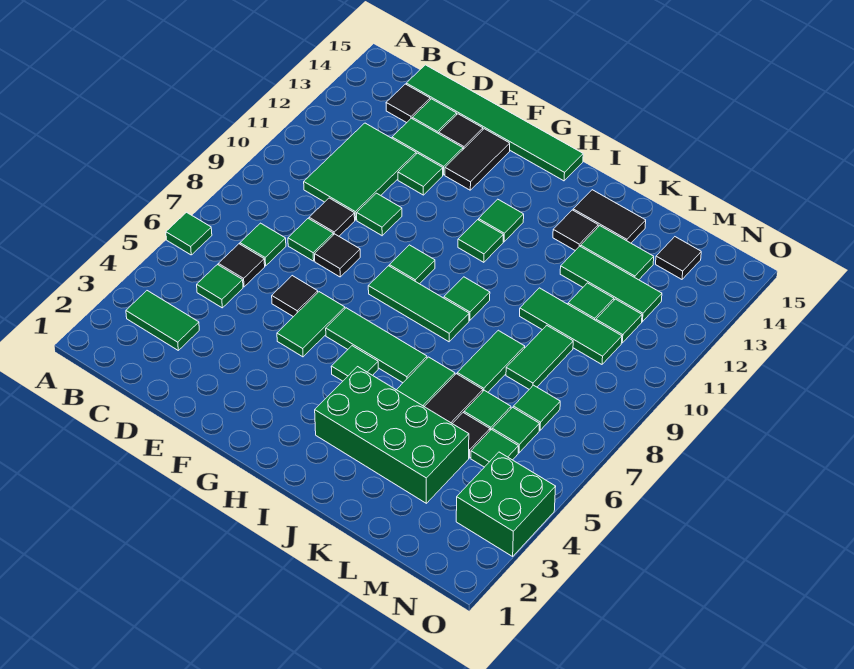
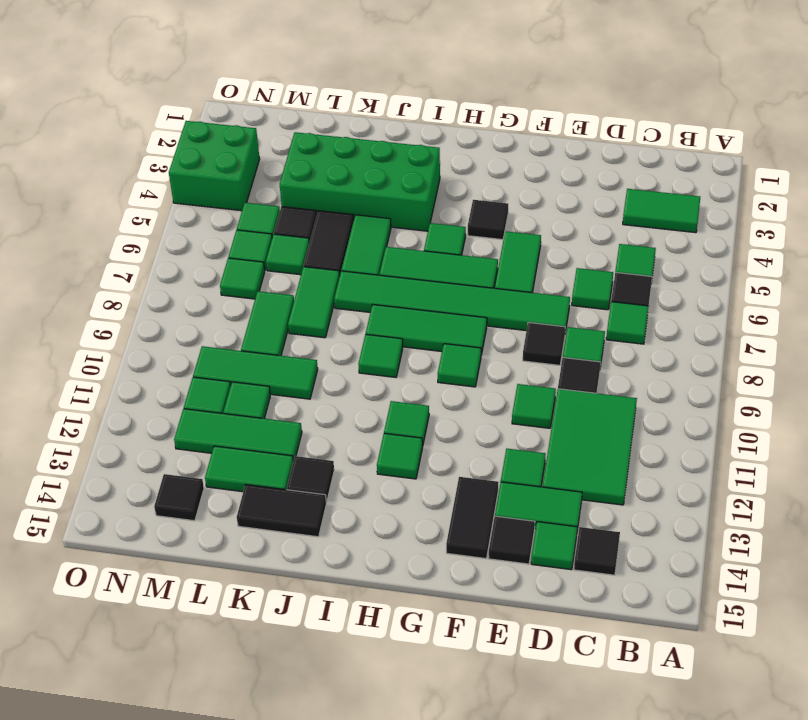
green 1x1 tile [166,212,212,255] -> green 1x1 tile moved to [572,268,613,310]
green 1x6 tile [406,65,583,181] -> green 1x6 tile moved to [334,271,570,332]
black 1x1 tile [272,276,318,317] -> black 1x1 tile moved to [468,200,508,240]

